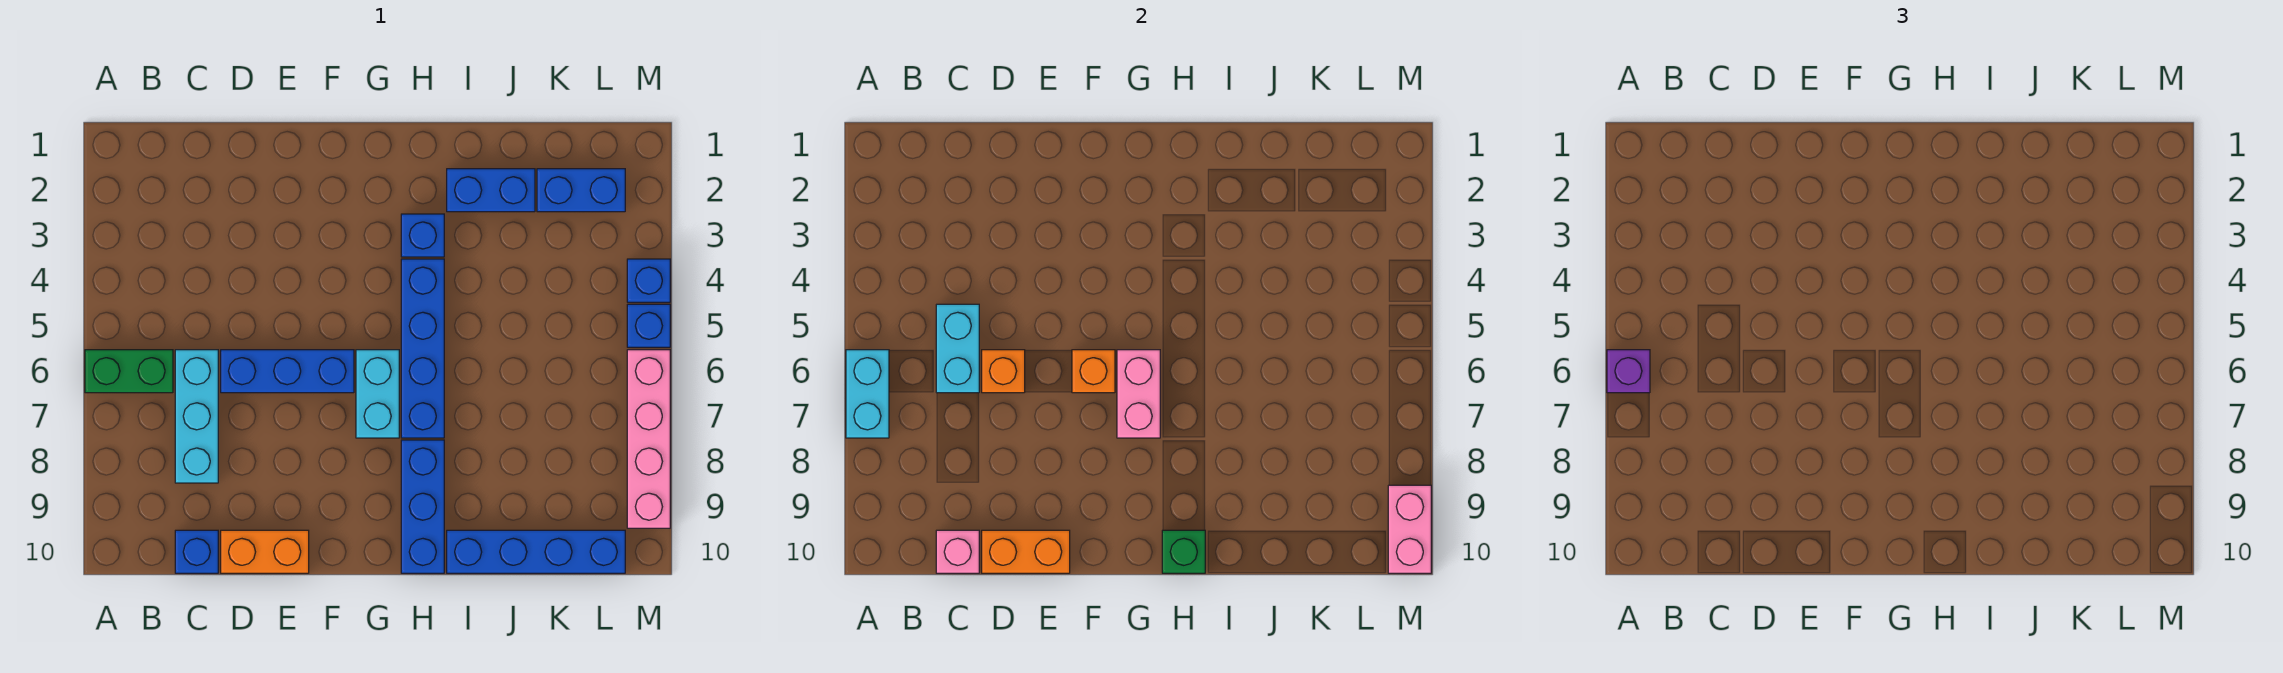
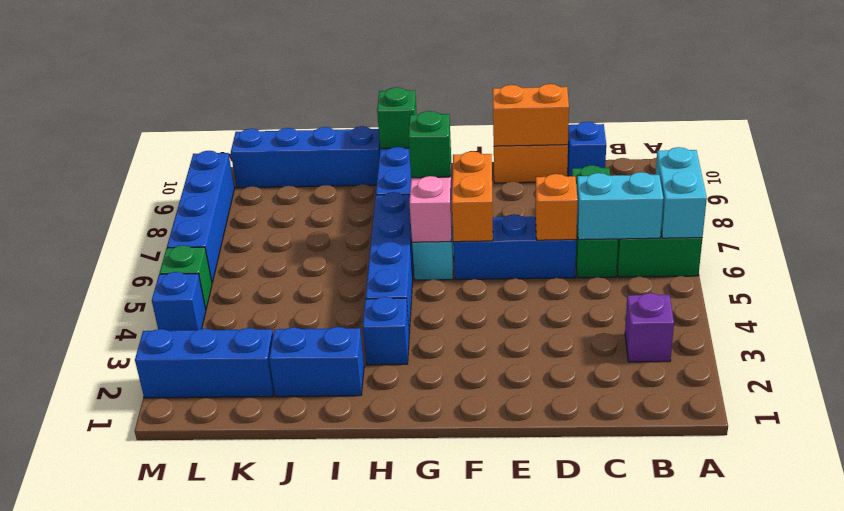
purple 1x1 brick [1607,350,1650,393] -> purple 1x1 brick moved to [625,293,674,362]
cyan 1x2 brick [936,304,979,393] -> cyan 1x2 brick turned to [577,172,663,240]
cyan 1x3 brick [175,350,218,483] -> green 1x3 brick [572,165,618,278]
pink 1x1 brick [936,530,979,573] -> none
orange 1x1 brick [1072,350,1115,393] -> orange 1x2 brick [452,151,493,242]
none -> green 1x1 brick [409,111,451,178]
blue 1x2 brick [537,169,625,212] -> blue 1x3 brick [135,328,274,398]
blue 1x1 brick [627,304,670,347] -> green 1x1 brick [160,245,212,309]
pink 1x4 brick [627,350,670,528] -> blue 1x4 brick [167,151,234,283]
pink 1x2 brick [1388,485,1431,573] -> none

